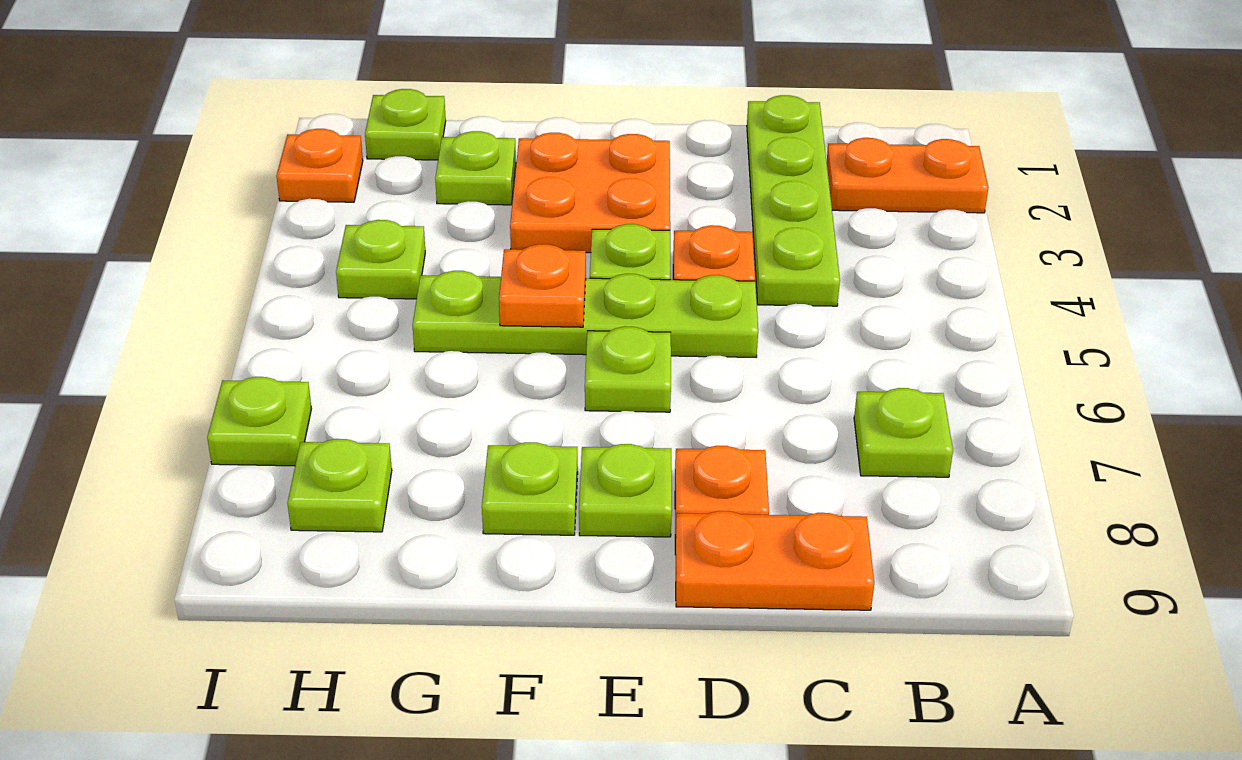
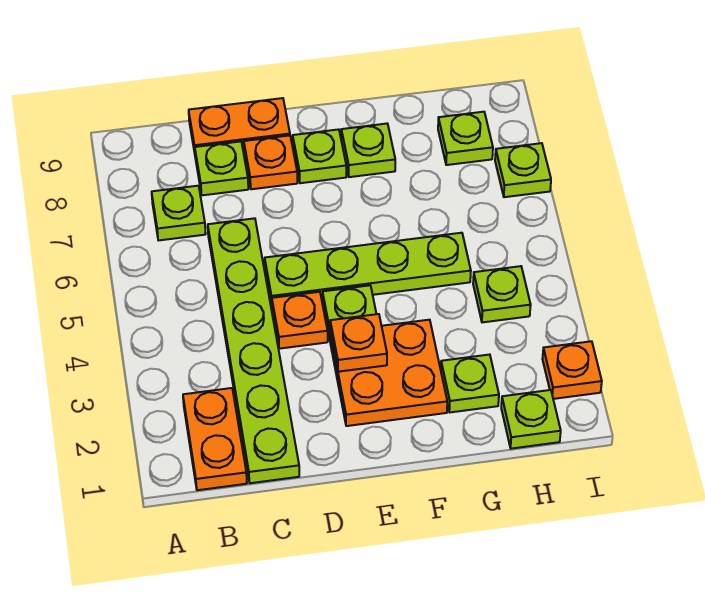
orange 1x2 plate [827,138,988,213] -> orange 1x2 plate turned to [183,388,247,490]
lime 1x4 plate [747,95,840,306] -> lime 1x6 plate [208,218,299,483]
lime 1x1 plate [585,326,671,412] -> lime 1x1 plate moved to [195,141,248,195]
orange 1x1 plate [499,244,586,327] -> orange 1x1 plate moved to [330,314,387,372]

